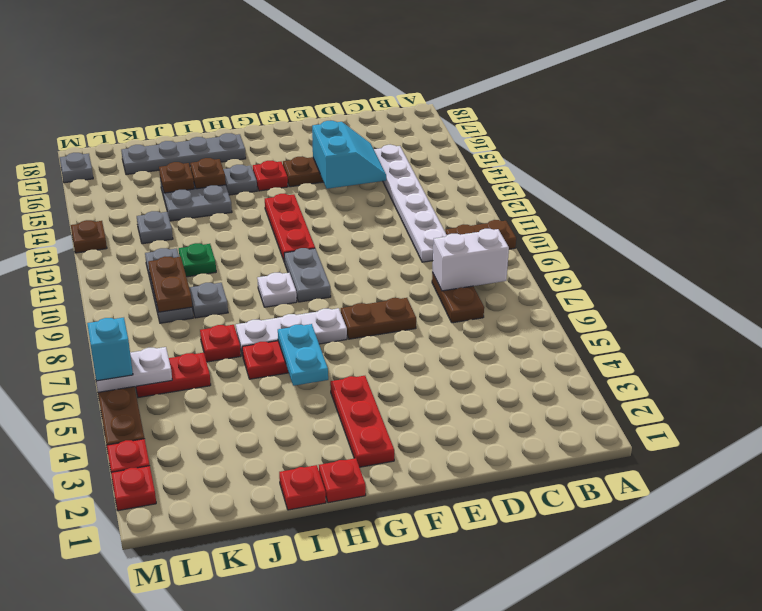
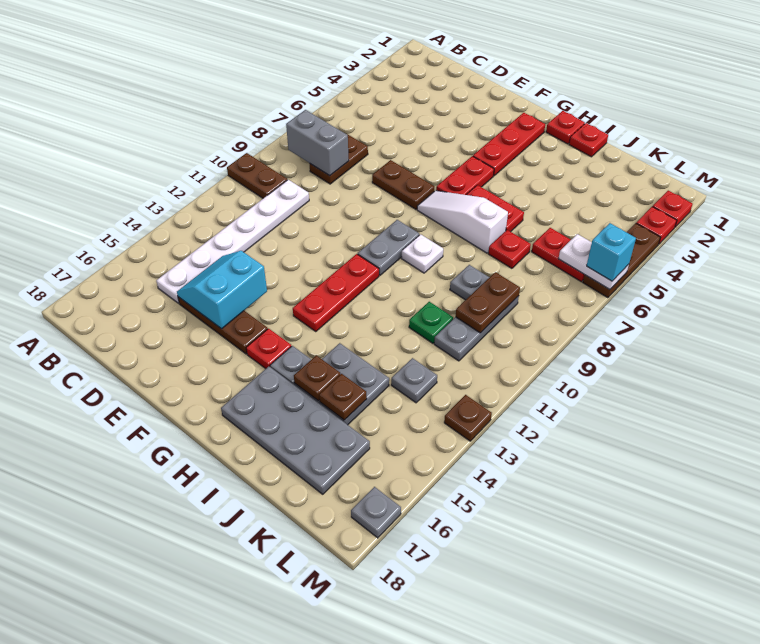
white 1x2 brick [432,229,509,291] -> grey 1x2 brick [286,110,349,176]
none -> red 1x2 plate [436,156,494,195]
white 1x3 plate [236,308,347,356] -> white 1x3 slope [417,191,508,253]
cyan 1x2 plate [278,324,328,386] -> none
grey 1x4 plate [121,133,246,175] -> grey 2x4 plate [221,367,370,494]

